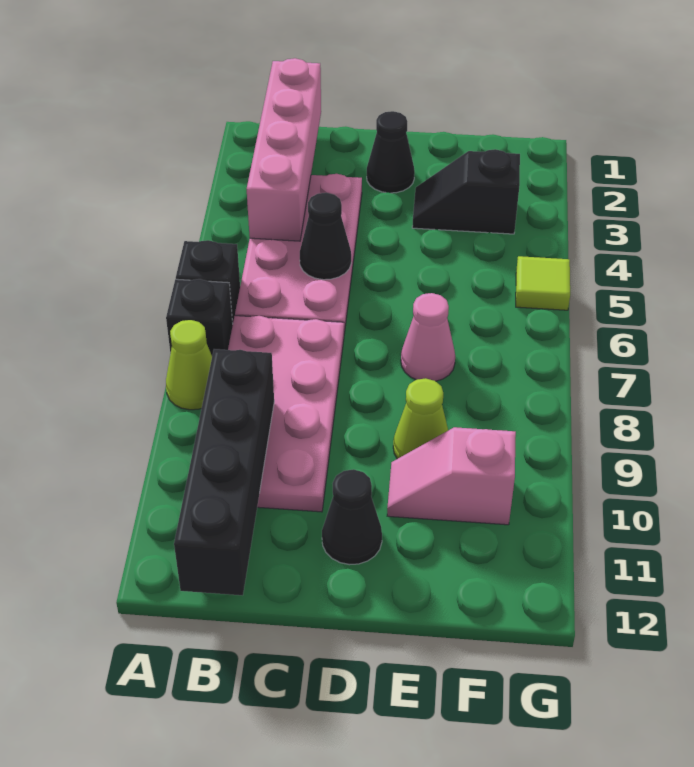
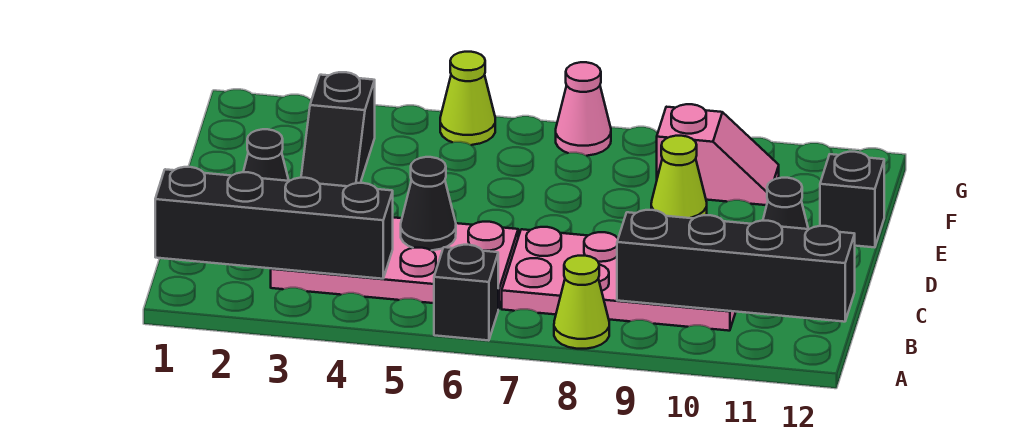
black 1x1 brick [166,279,233,355] -> black 1x1 brick moved to [820,152,884,247]
pink 1x4 brick [247,58,321,241] -> black 1x4 brick [155,167,393,279]
pink 1x1 cone [401,293,455,381] -> pink 1x1 cone moved to [556,62,611,156]
pink 1x2 slope [387,427,516,525] -> pink 1x2 slope turned to [657,104,779,205]
lime 1x1 tile [516,256,570,310] -> lime 1x1 cone [440,52,495,145]

